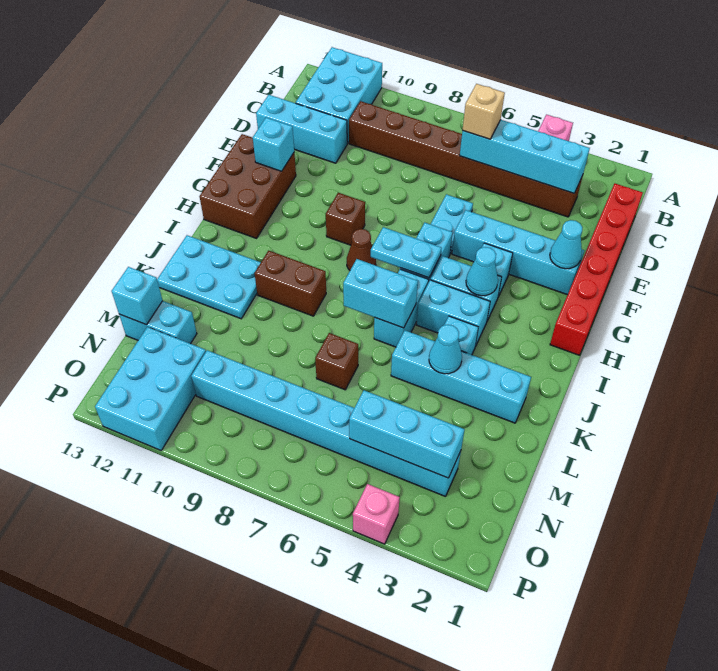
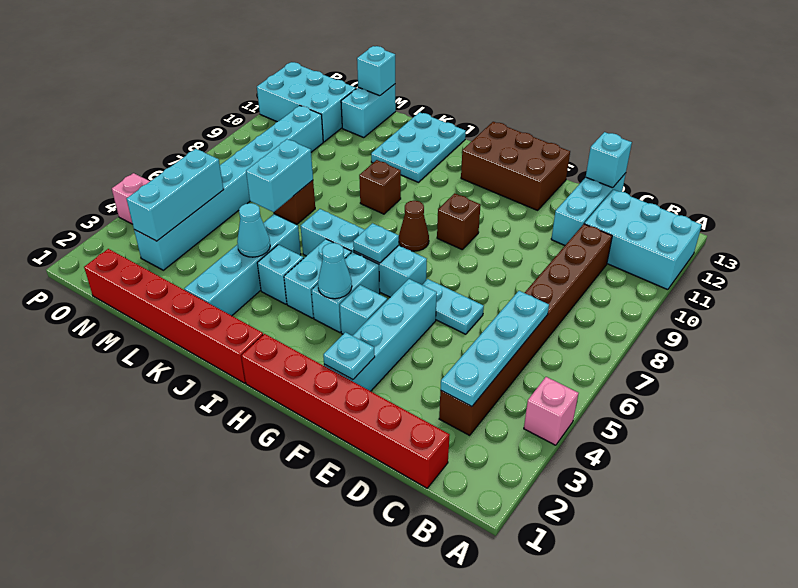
cyan 1x4 brick [460,120,590,193] -> cyan 1x4 plate [440,291,549,407]
tan 1x1 brick [463,84,505,139] -> none
cyan 1x1 cone [550,220,583,269] -> cyan 1x1 plate [323,332,375,380]
cyan 1x1 brick [253,118,294,171] -> cyan 1x1 brick moved to [586,132,632,188]
cyan 1x2 plate [371,227,442,278] -> cyan 1x1 plate [353,223,399,263]
none -> red 1x6 brick [84,249,263,383]
cyan 1x2 brick [343,259,418,328] -> cyan 1x2 brick moved to [246,139,313,212]
brown 1x2 brick [255,251,326,316] -> brown 1x1 brick [359,160,401,214]

